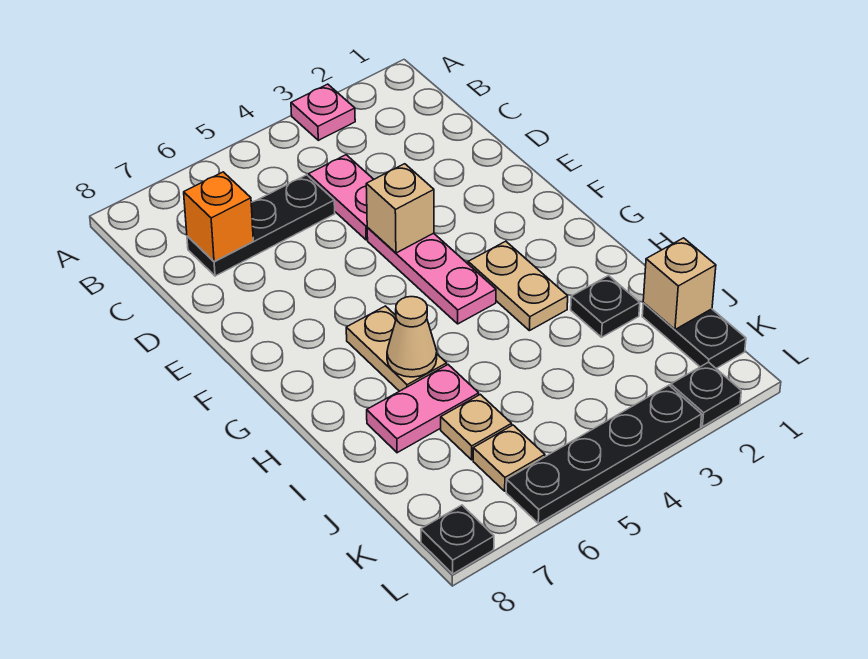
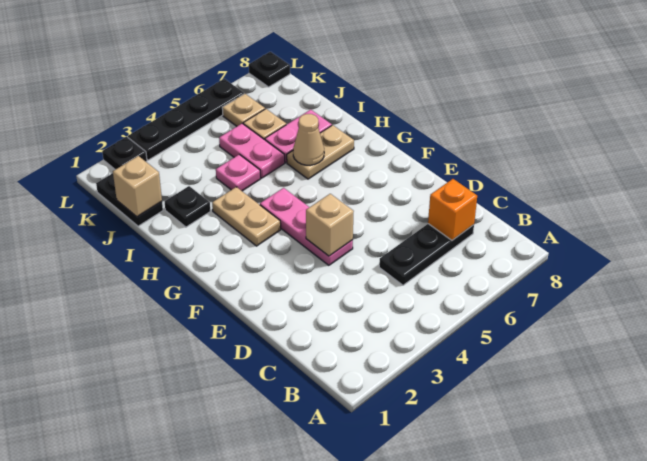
pink 1x1 plate [291,84,355,140] -> pink 1x1 plate moved to [216,154,260,191]
pink 1x2 plate [309,155,374,240] -> pink 1x2 plate moved to [219,123,285,178]
tan 1x2 plate [346,306,447,391] -> tan 1x2 plate turned to [287,125,354,179]

